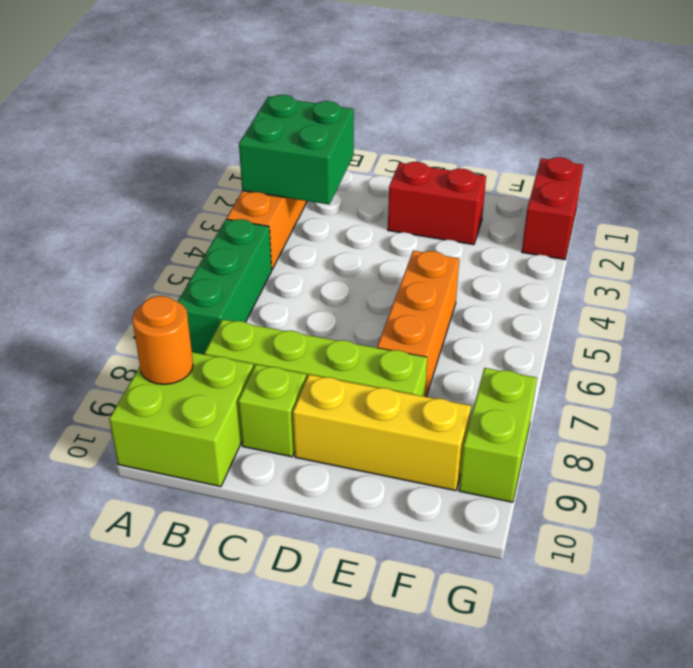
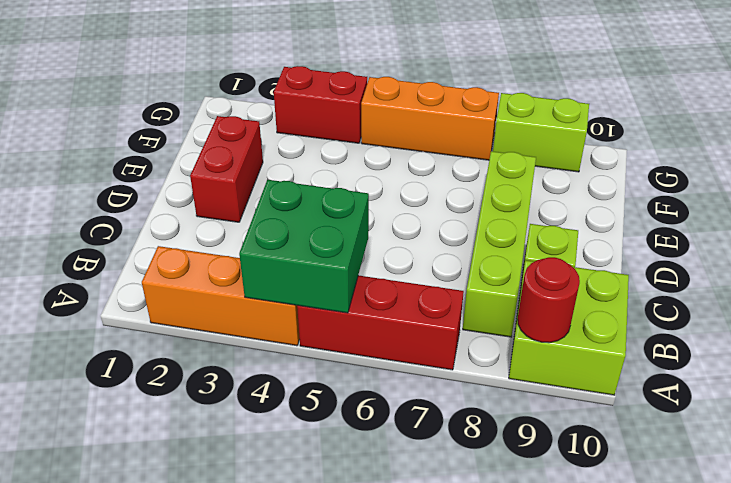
green 2x2 brick [239,95,354,205] -> green 2x2 brick moved to [239,180,369,313]
green 1x3 brick [178,219,272,354] -> red 1x3 brick [297,275,464,370]
orange 1x1 round brick [132,296,193,384] -> red 1x1 round brick [518,257,580,343]
yellow 1x3 brick [293,375,471,491] -> none
orange 1x3 brick [377,251,459,397] -> orange 1x3 brick moved to [361,77,499,160]
red 1x2 brick [522,157,583,260] -> red 1x2 brick moved to [274,66,367,143]

